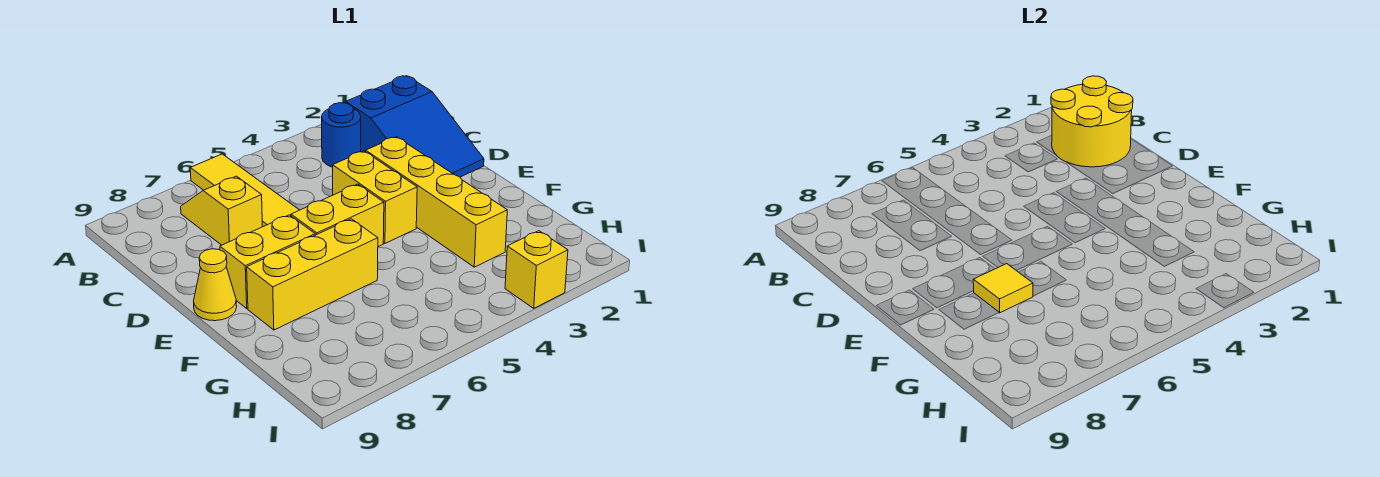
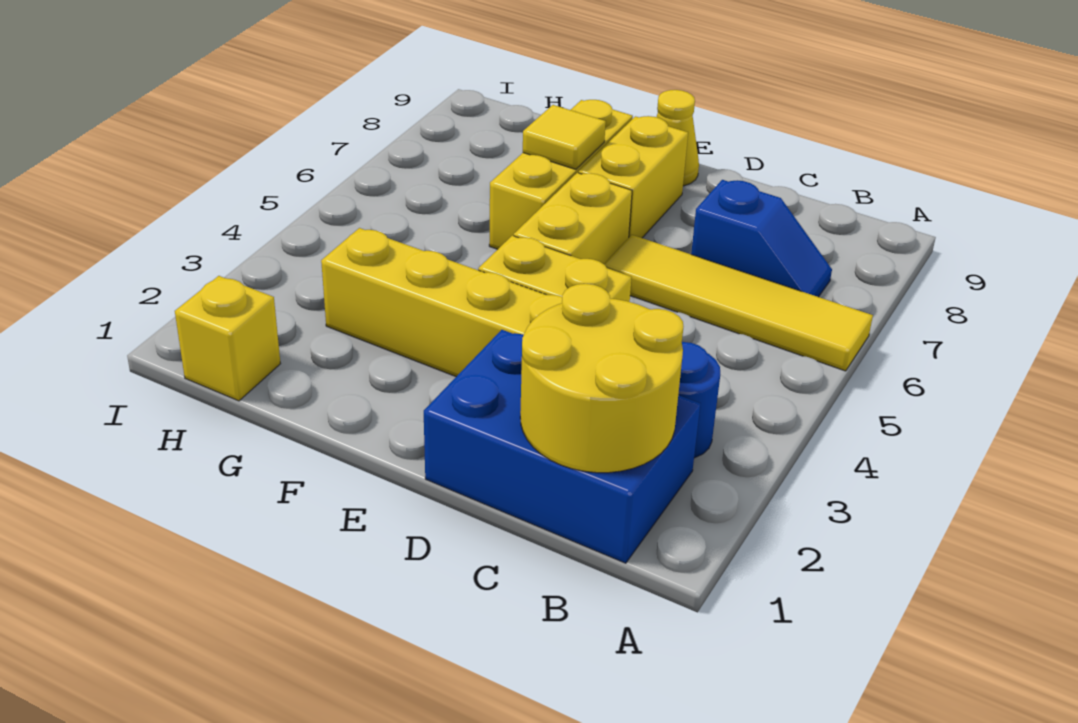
blue 2x3 slope [346,76,484,177] -> blue 2x3 brick [424,330,700,563]
yellow 1x2 slope [181,176,263,245] -> blue 1x2 slope [691,180,832,297]
yellow 1x1 brick [505,231,568,308] -> yellow 1x1 brick moved to [175,276,281,401]

